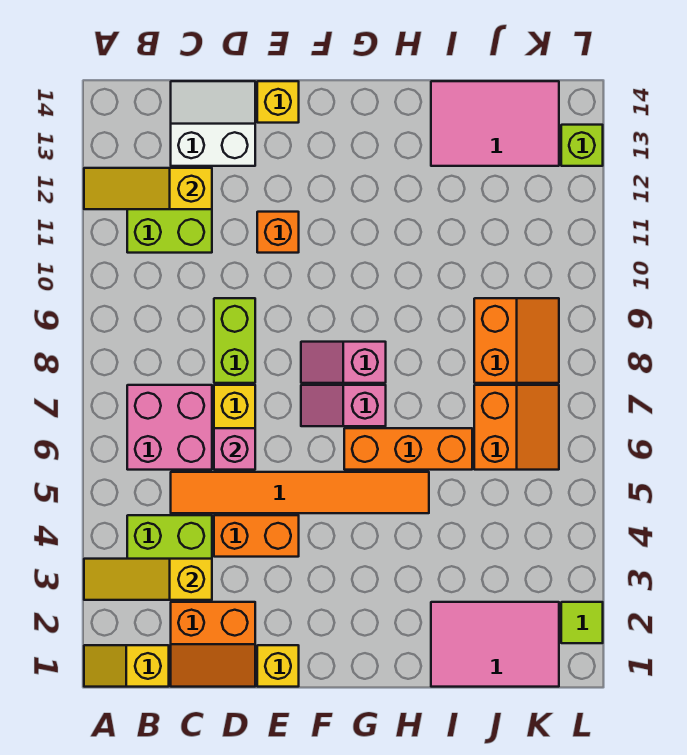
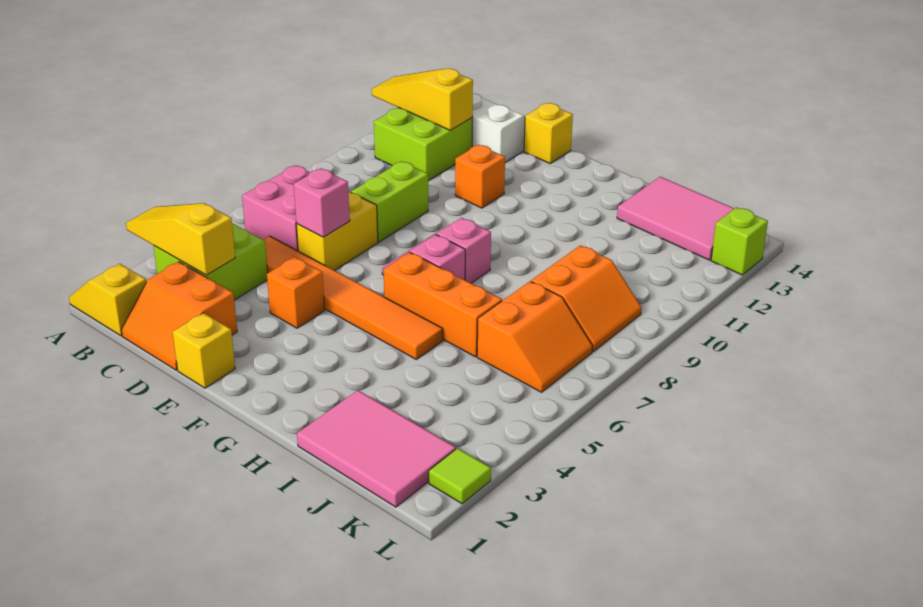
orange 1x2 brick [214,515,299,557] -> orange 1x1 brick [267,257,325,328]

